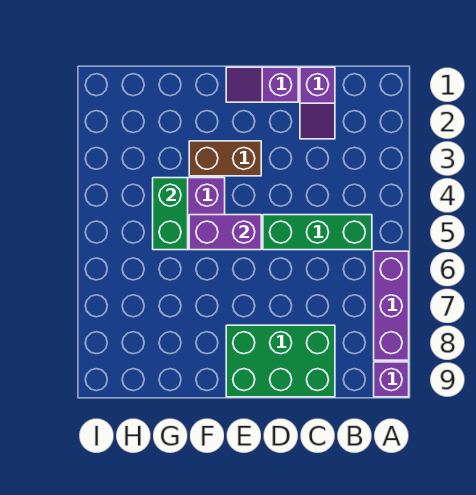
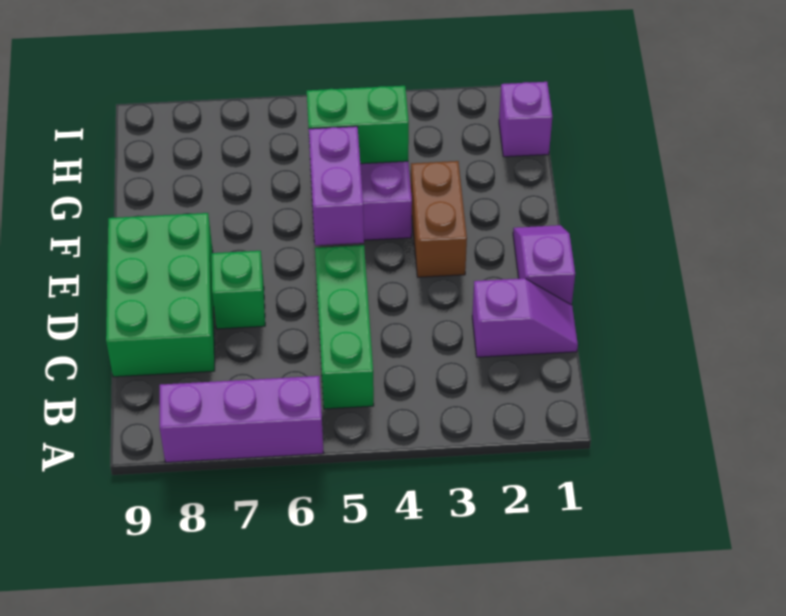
purple 1x1 brick [374,362,409,397] -> purple 1x1 brick moved to [499,82,552,157]
purple 1x2 slope [300,67,335,139] -> purple 1x2 slope turned to [472,278,578,357]
none -> green 1x1 brick [212,251,265,329]

